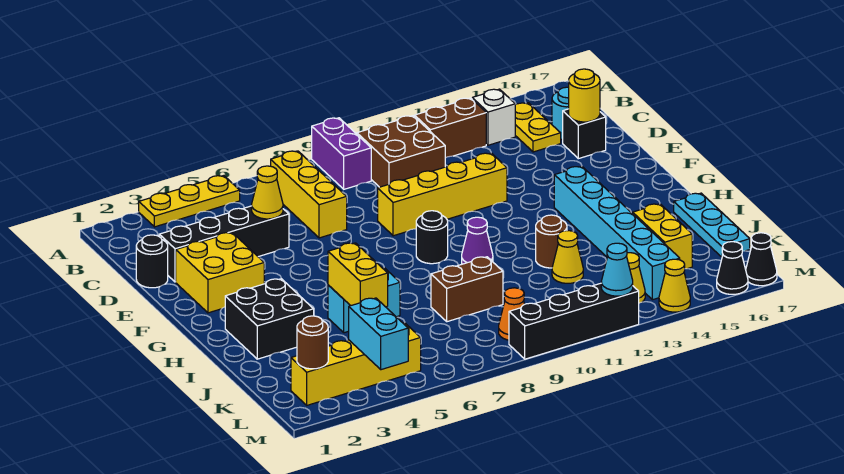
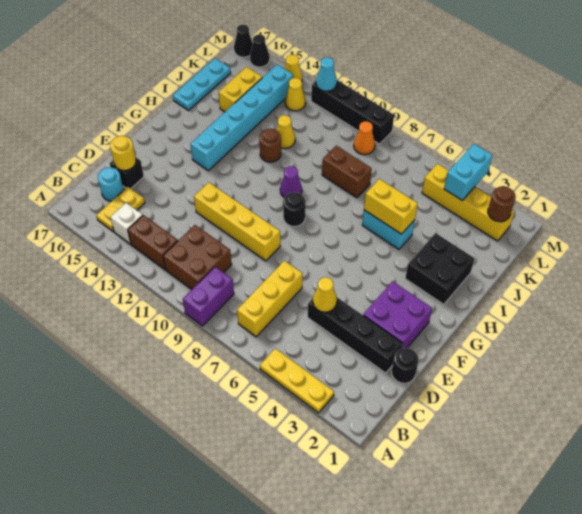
yellow 2x2 brick [176,233,264,313] -> purple 2x2 brick [363,281,432,348]
yellow 1x2 brick [328,243,388,307] -> yellow 1x2 brick turned to [364,179,418,234]

